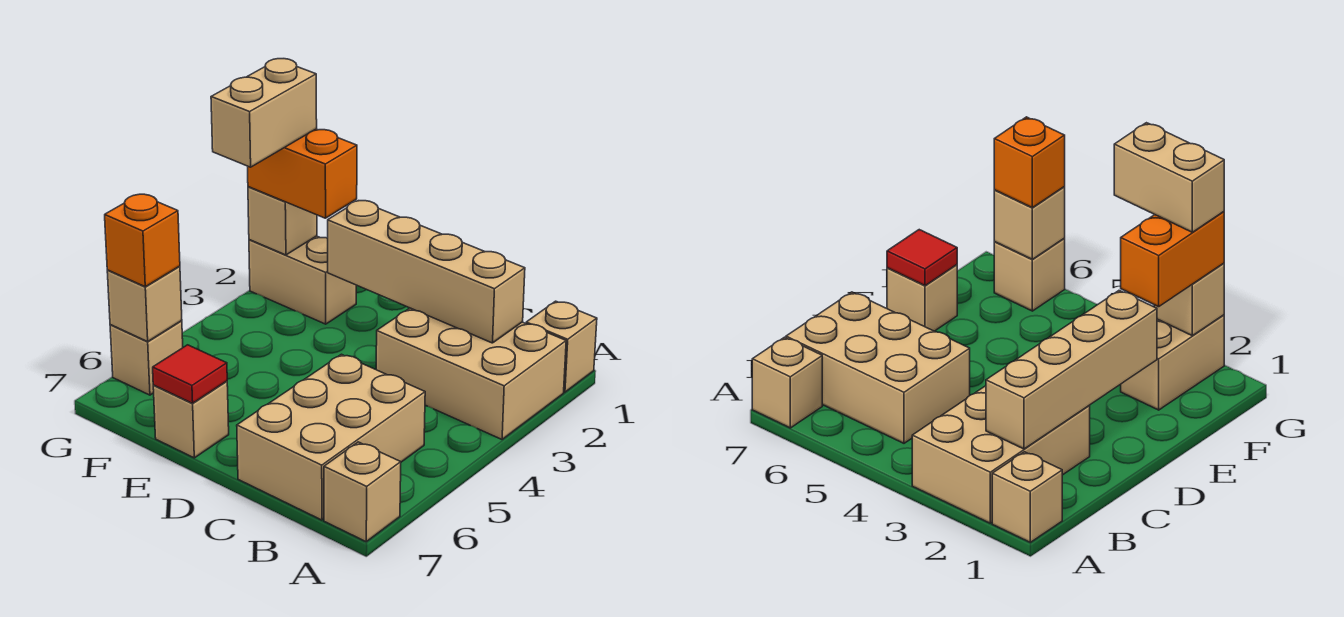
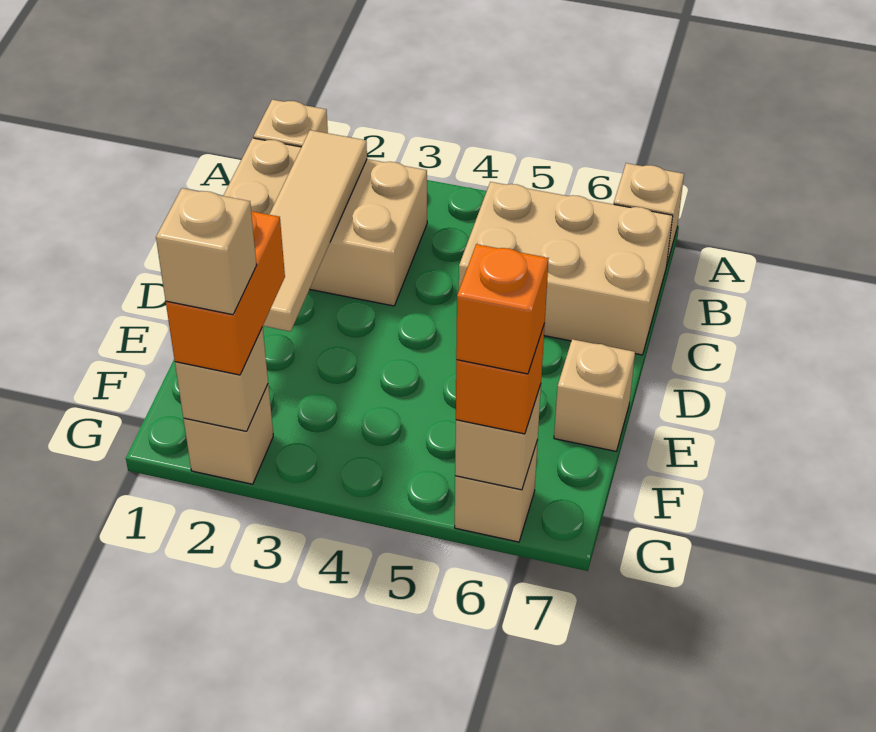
tan 2x3 brick [376,308,566,439] -> tan 2x3 brick turned to [223,138,427,306]
tan 1x4 brick [328,201,525,343] -> tan 1x4 tile [263,130,367,331]
red 1x1 tile [153,345,227,403] -> none
tan 1x2 brick [249,236,356,324] -> tan 1x1 brick [184,385,273,484]
tan 1x2 brick [211,59,317,167] -> tan 1x1 brick [156,188,257,315]
none -> orange 1x1 brick [456,244,549,374]

